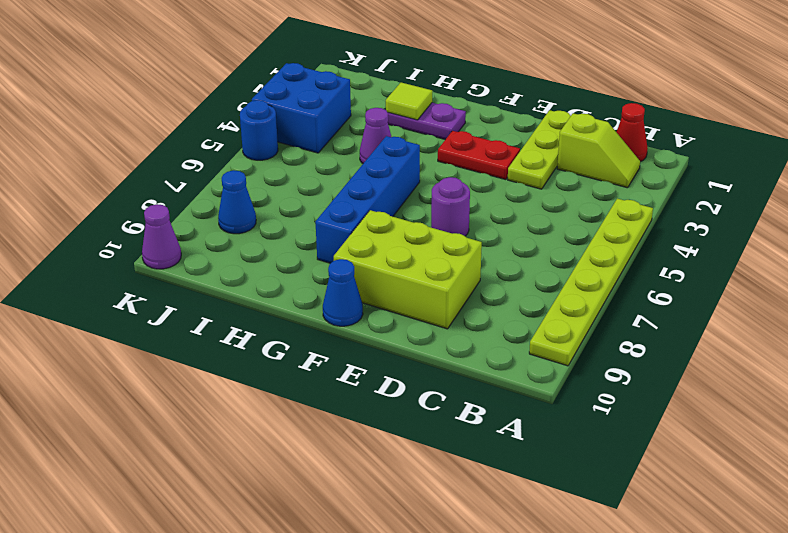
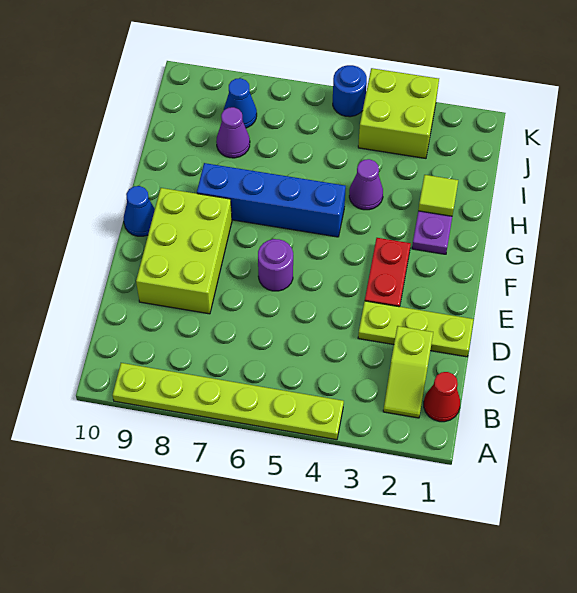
blue 2x2 brick [252,63,351,153] -> lime 2x2 brick [358,68,439,158]
purple 1x1 cone [142,204,181,269] -> purple 1x1 cone moved to [216,107,250,158]

